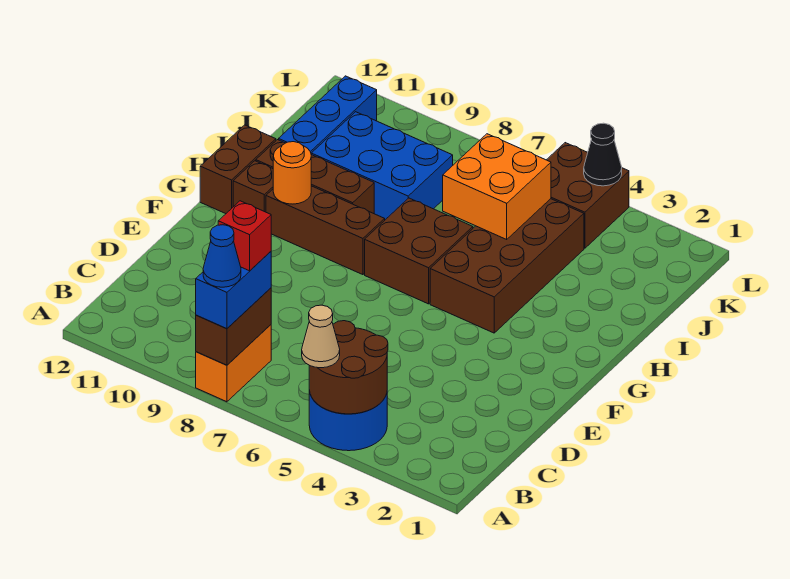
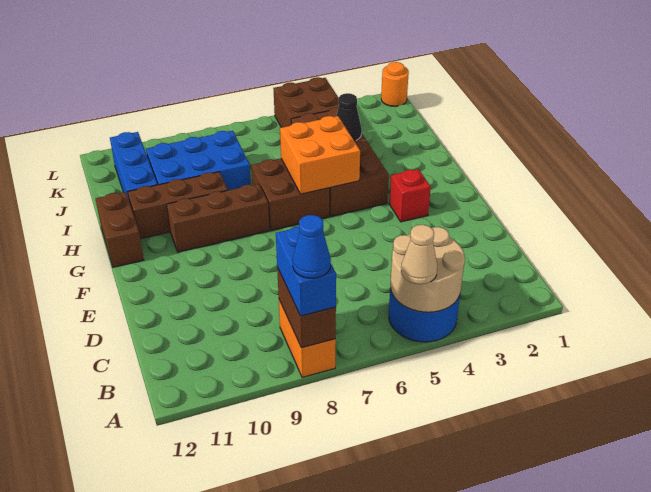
brown 2x2 round brick [309,321,388,414] -> tan 2x2 round brick [390,227,465,312]
red 1x1 brick [218,201,271,271] -> red 1x1 brick moved to [389,169,431,222]
orange 1x1 round brick [273,142,311,204] -> orange 1x1 round brick moved to [381,62,409,106]
brown 1x1 brick [233,161,273,212] -> none
orange 2x2 brick [443,134,551,239] -> orange 2x2 brick moved to [280,116,360,194]
black 1x1 cone [584,123,622,186] -> black 1x1 cone moved to [336,93,362,141]

